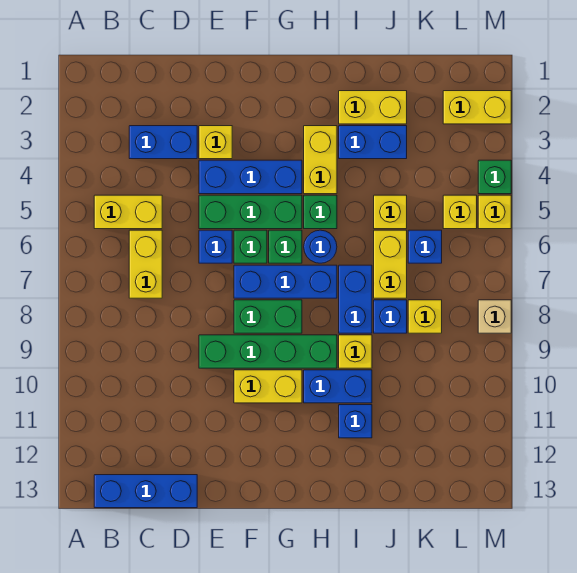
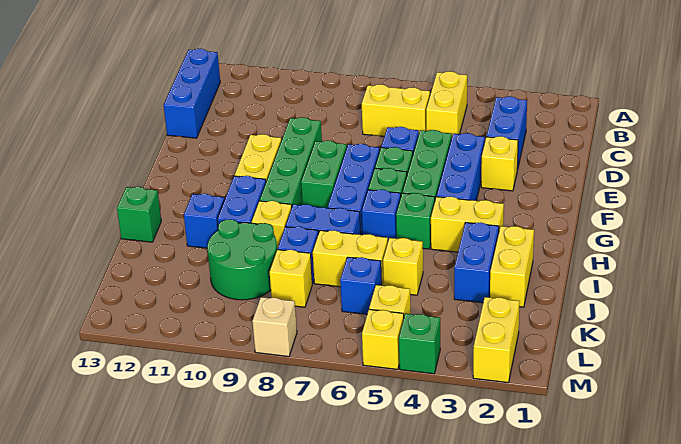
blue 1x1 round brick [304,230,337,263] -> blue 1x1 brick [362,190,401,241]
none -> green 1x1 brick [117,187,161,242]
none -> green 2x2 round brick [207,219,278,300]

